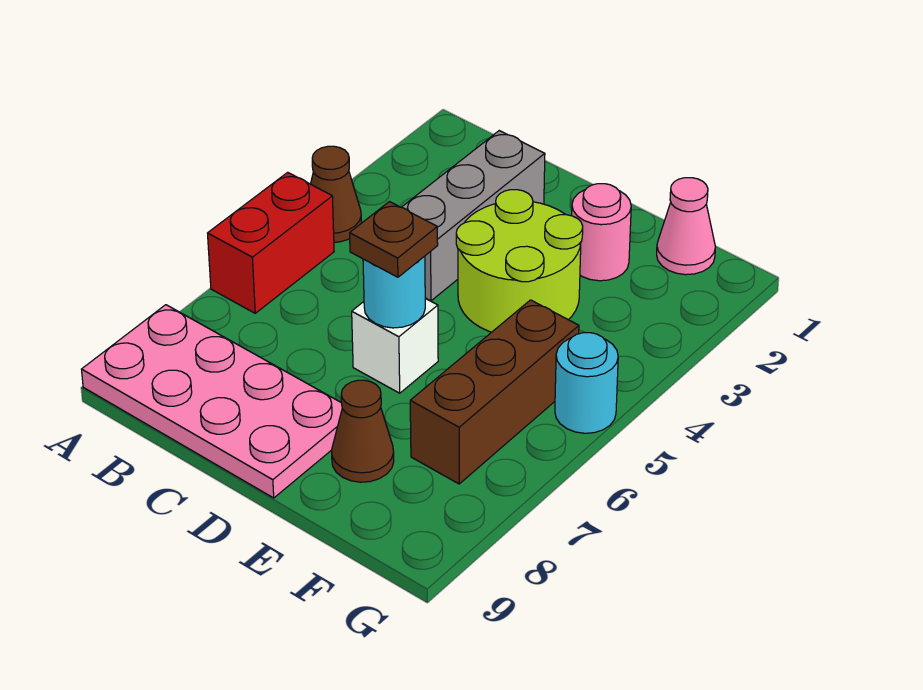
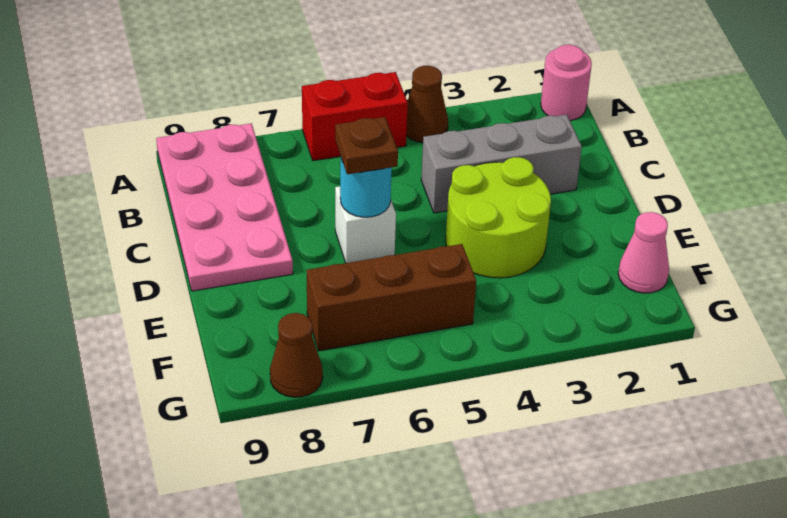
pink 1x1 round brick [572,184,631,281] -> pink 1x1 round brick moved to [541,45,592,121]
brown 1x1 cone [332,380,394,482] -> brown 1x1 cone moved to [270,313,323,397]
cyan 1x1 round brick [555,333,618,433] -> none

